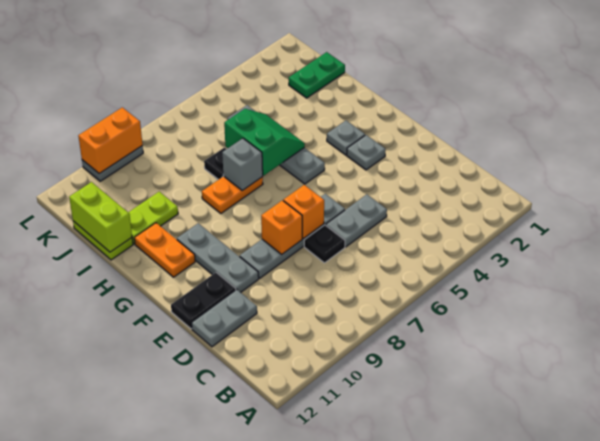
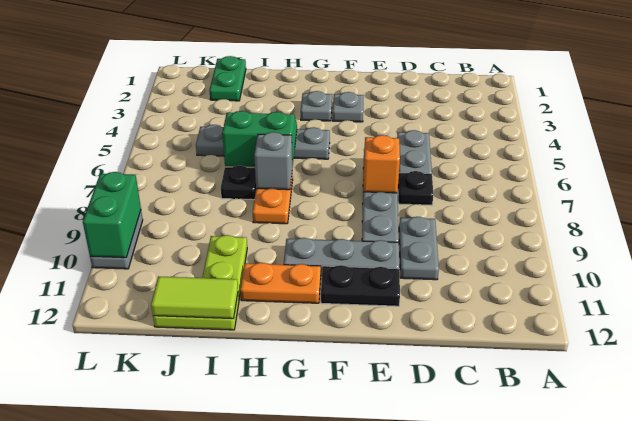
grey 1x2 plate [192,289,257,347] -> grey 1x2 plate moved to [399,217,439,280]
orange 1x1 brick [261,200,302,255] -> none
black 1x2 plate [171,273,236,329] -> black 1x2 plate turned to [321,265,400,306]
lime 1x2 brick [69,182,132,252] -> lime 1x2 tile [151,277,238,319]
orange 1x2 brick [78,107,143,174] -> green 1x2 brick [83,172,141,258]

